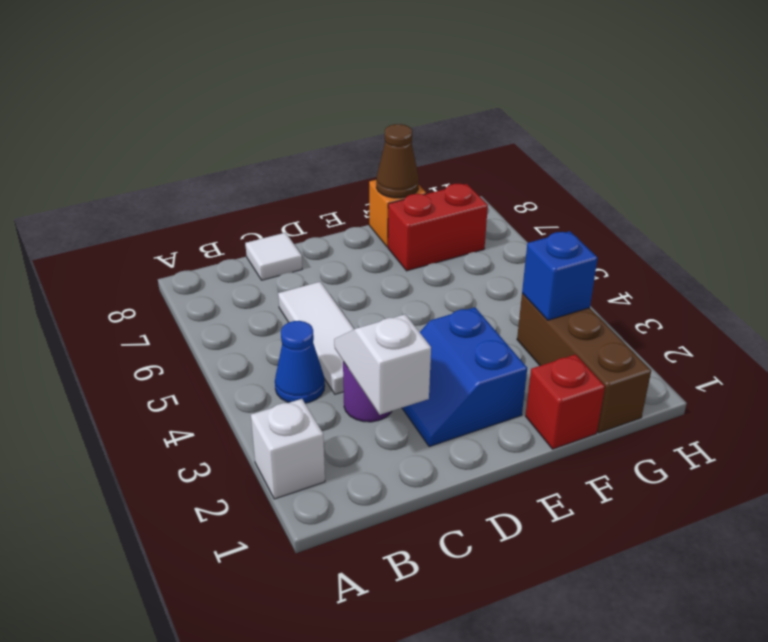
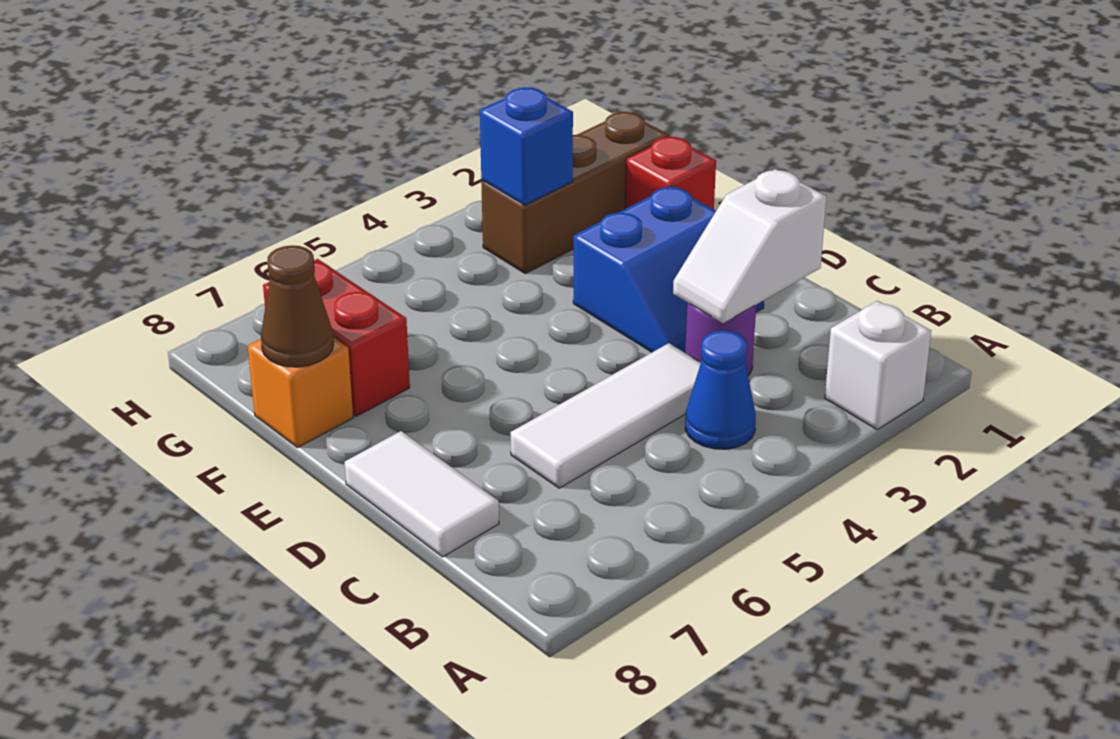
white 1x1 tile [245,233,302,280] -> white 1x2 tile [345,431,499,557]

